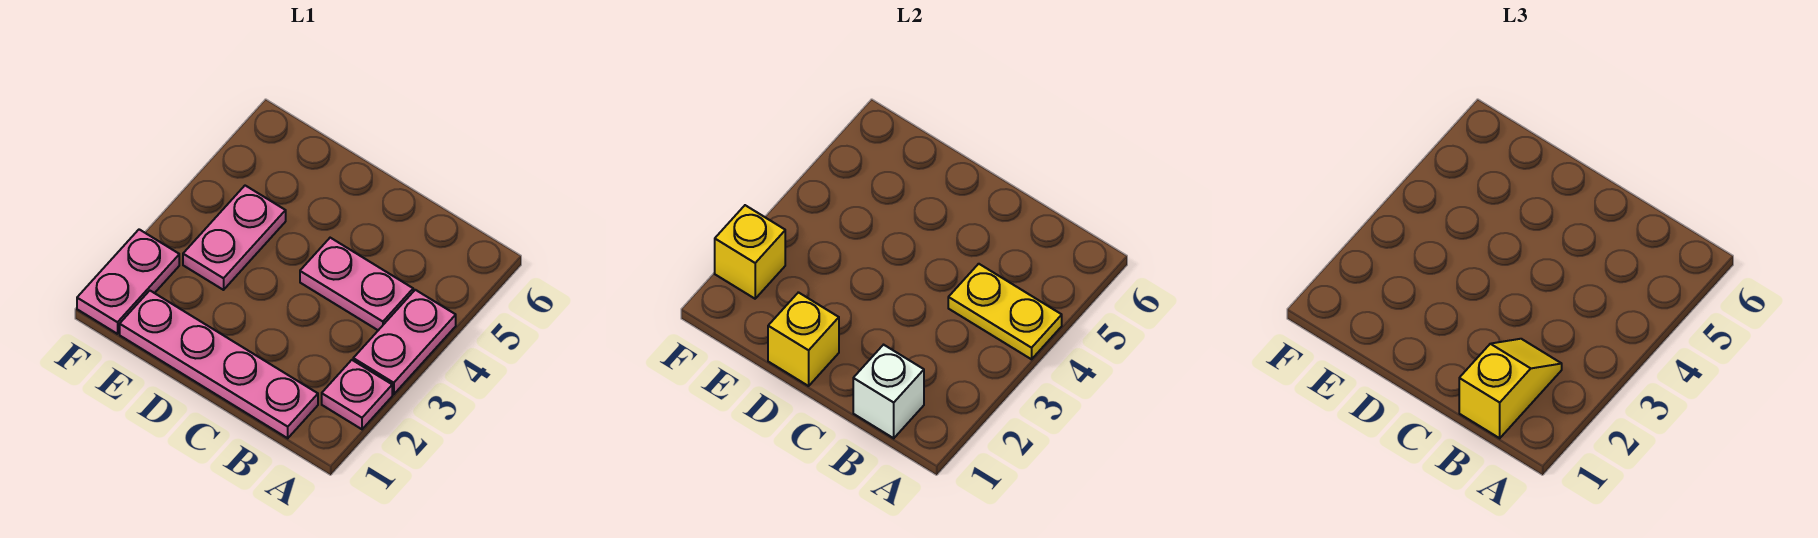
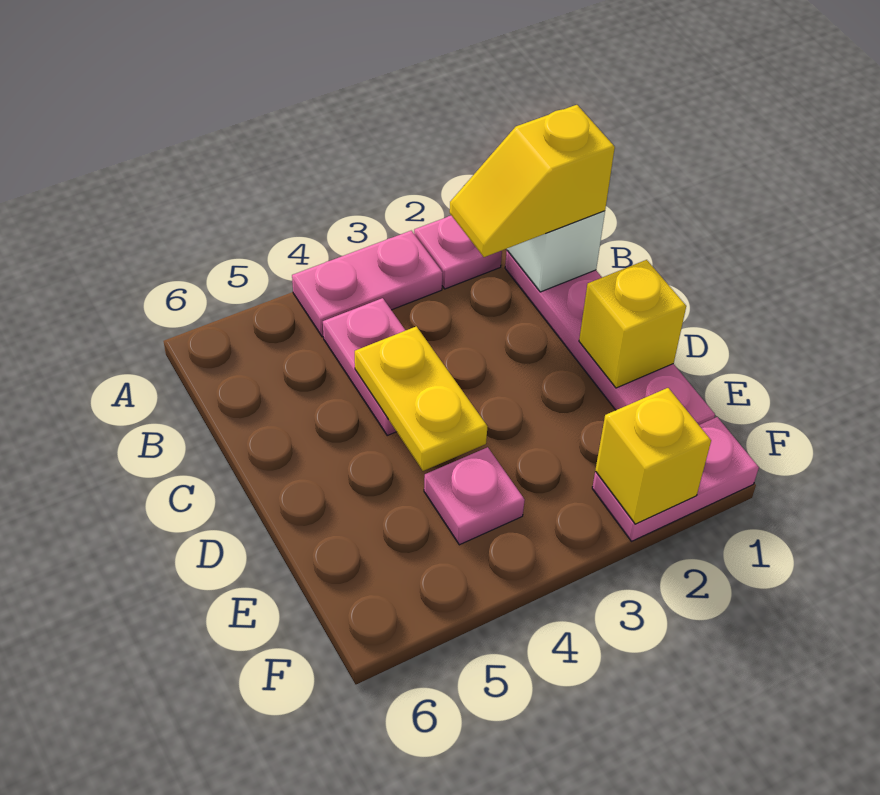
yellow 1x2 plate [948,264,1062,359] -> yellow 1x2 plate moved to [355,326,488,471]
pink 1x2 plate [183,186,286,290] -> pink 1x1 plate [424,447,525,545]

